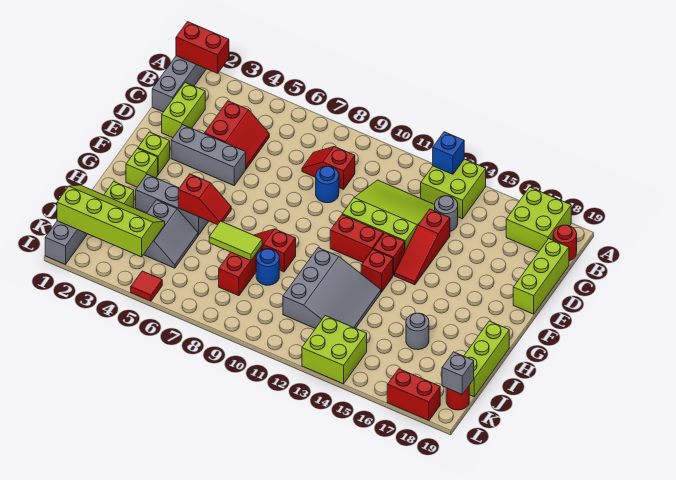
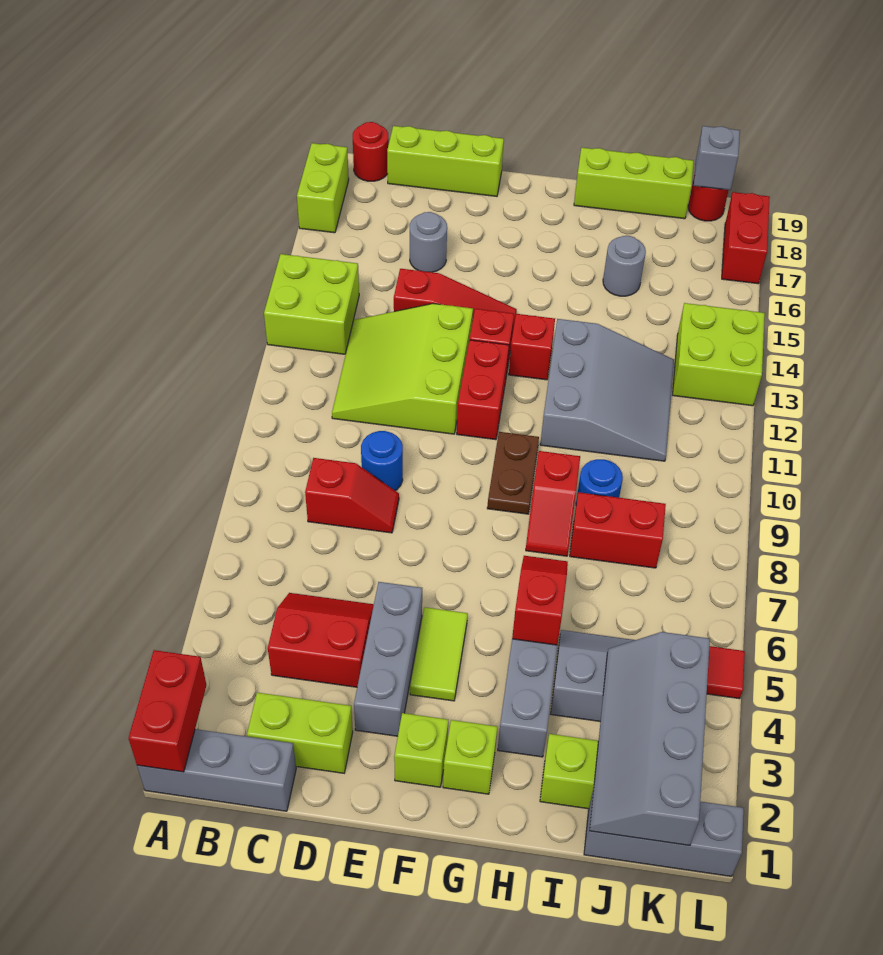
blue 1x1 brick [433,132,464,174] -> none
lime 2x2 brick [506,187,571,252] -> lime 1x2 brick [297,143,349,233]
red 1x2 slope [302,147,355,189] -> red 1x2 slope turned to [305,458,399,533]
grey 1x1 round brick [435,196,458,231] -> grey 1x1 round brick moved to [410,212,447,272]
none -> brown 1x2 plate [487,432,539,514]
grey 3x3 slope [283,248,381,329] -> grey 3x3 slope turned to [540,319,674,461]
lime 1x2 tile [209,221,262,261] -> lime 1x2 tile moved to [410,607,468,701]
lime 2x4 slope [57,185,165,257] -> grey 2x4 slope [590,632,710,845]

